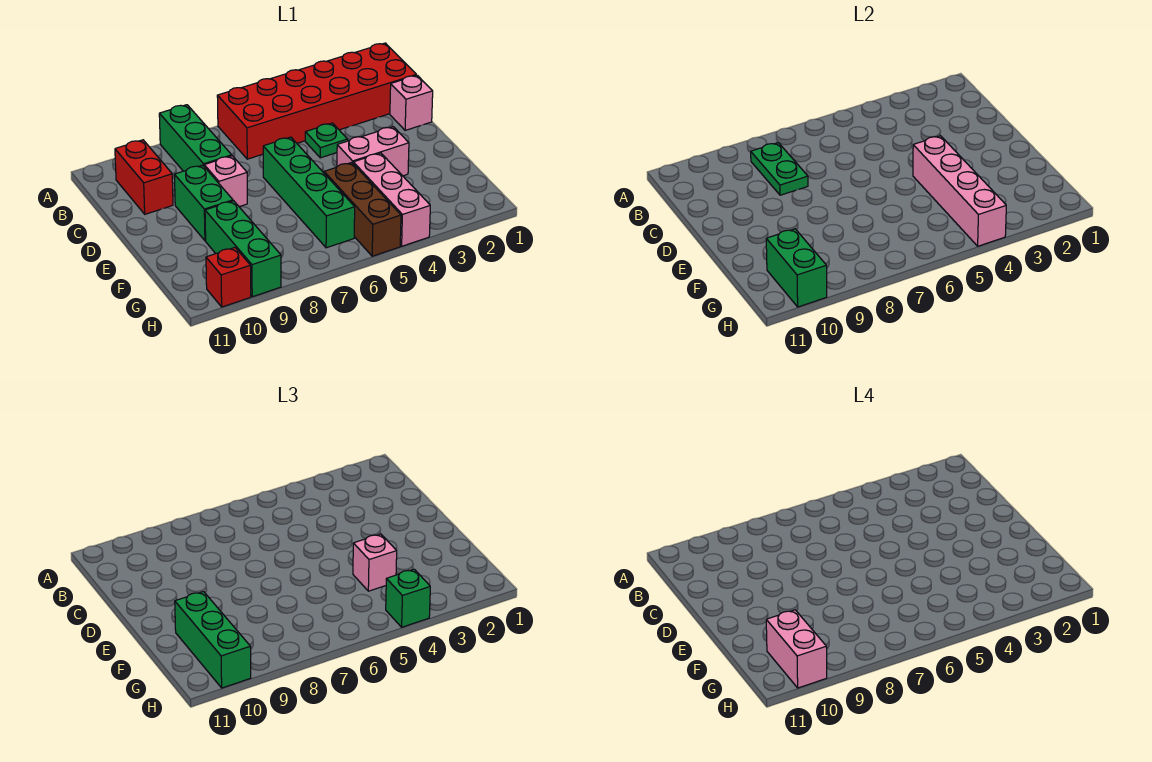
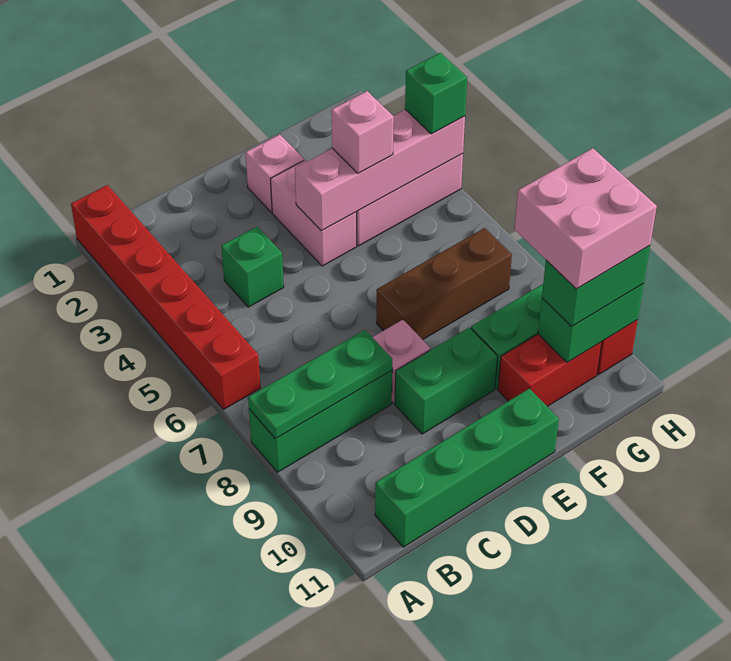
red 2x6 brick [217,43,416,159] -> red 1x6 brick [71,185,260,409]
green 1x2 plate [751,143,808,195] -> green 1x3 plate [248,330,392,439]
red 1x2 brick [115,140,173,214] -> red 1x2 brick moved to [498,334,602,406]
pink 1x1 brick [390,75,433,130] -> pink 1x1 brick moved to [245,134,304,212]
green 1x1 plate [305,123,348,158] -> green 1x1 brick [221,227,284,307]
green 1x4 brick [263,137,355,248] -> green 1x4 brick moved to [375,388,559,547]
brown 1x3 brick [324,163,401,256] -> brown 1x3 brick moved to [377,228,512,340]
green 1x3 brick [175,592,251,688] -> green 1x2 brick [542,246,650,327]
pink 1x2 brick [766,610,827,688] -> pink 2x2 brick [515,148,657,289]

